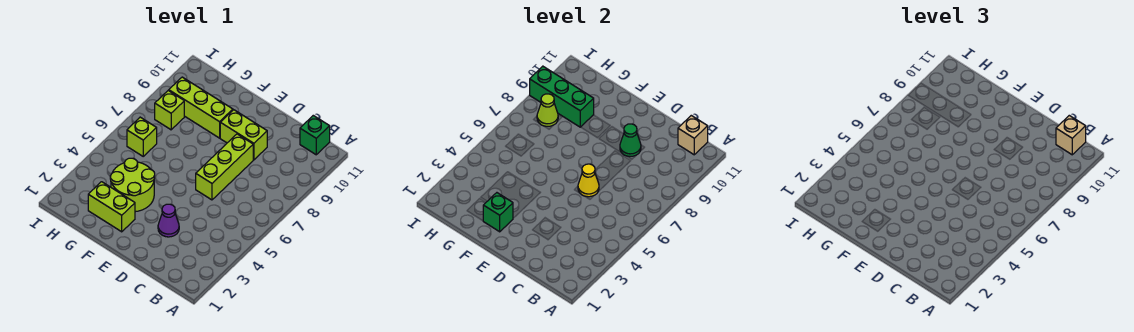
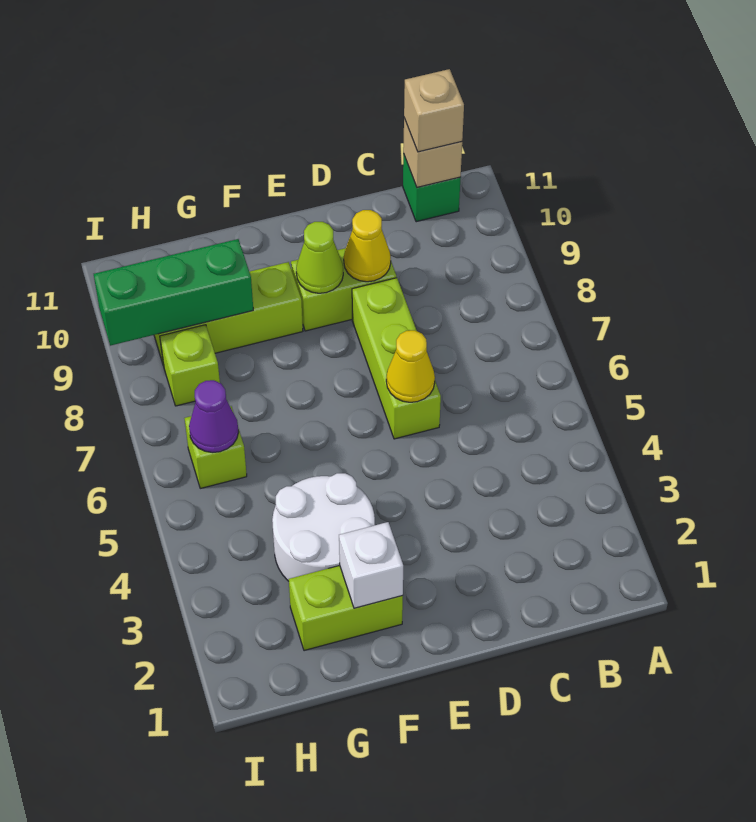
purple 1x1 cone [158,204,179,237] -> purple 1x1 cone moved to [189,380,238,453]
green 1x1 cone [620,124,641,156] -> yellow 1x1 cone [344,210,391,282]
green 1x1 brick [483,193,513,232] -> white 1x1 brick [339,522,403,608]
lime 2x2 round brick [110,158,155,212] -> white 2x2 round brick [272,473,375,581]
lime 1x1 cone [537,94,558,126] -> lime 1x1 cone moved to [296,222,343,293]

